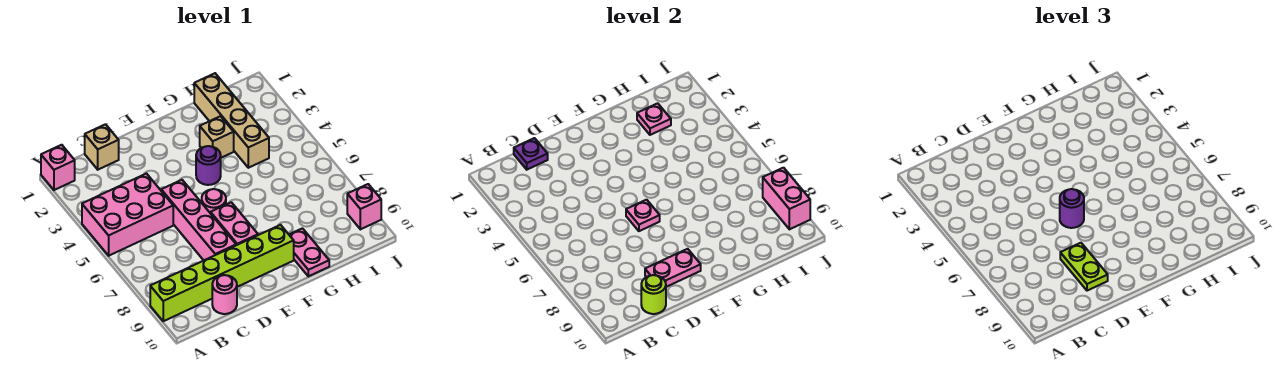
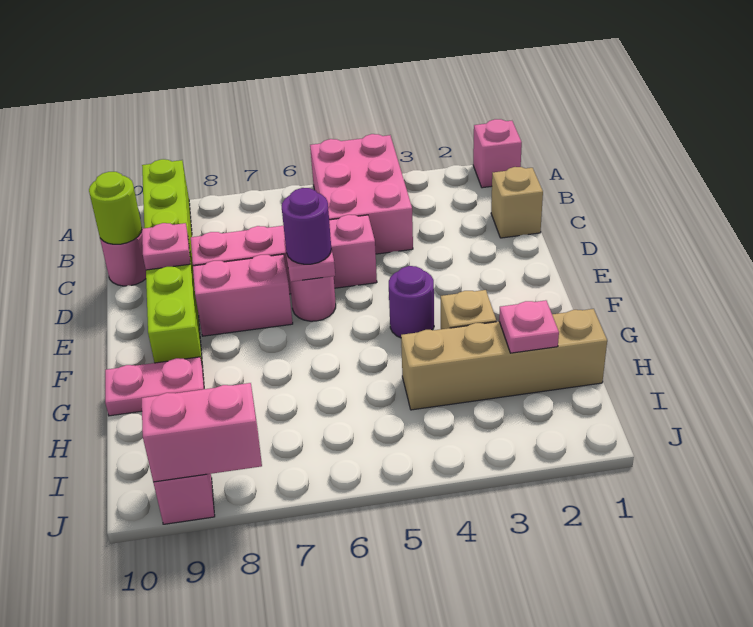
purple 1x1 plate [514,138,548,170] -> none
lime 1x2 plate [1060,243,1108,291] -> none
pink 1x2 plate [645,249,701,287] -> pink 1x1 plate [142,223,190,270]

